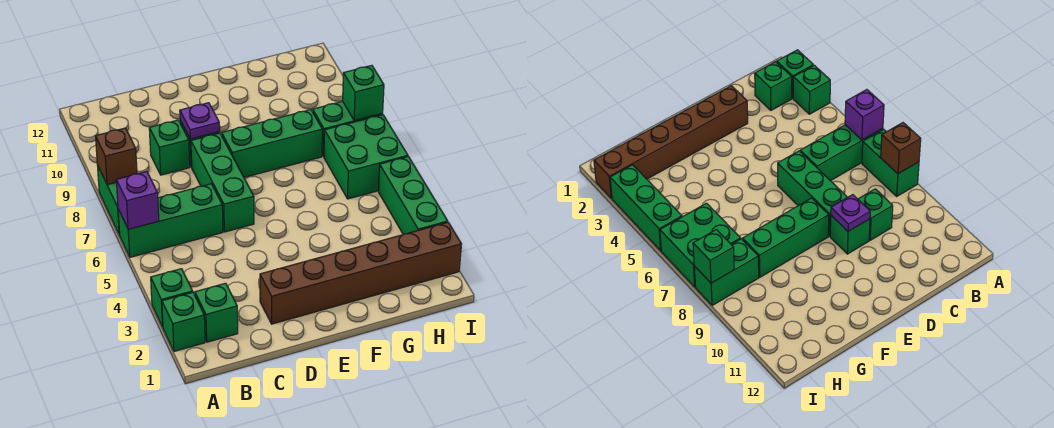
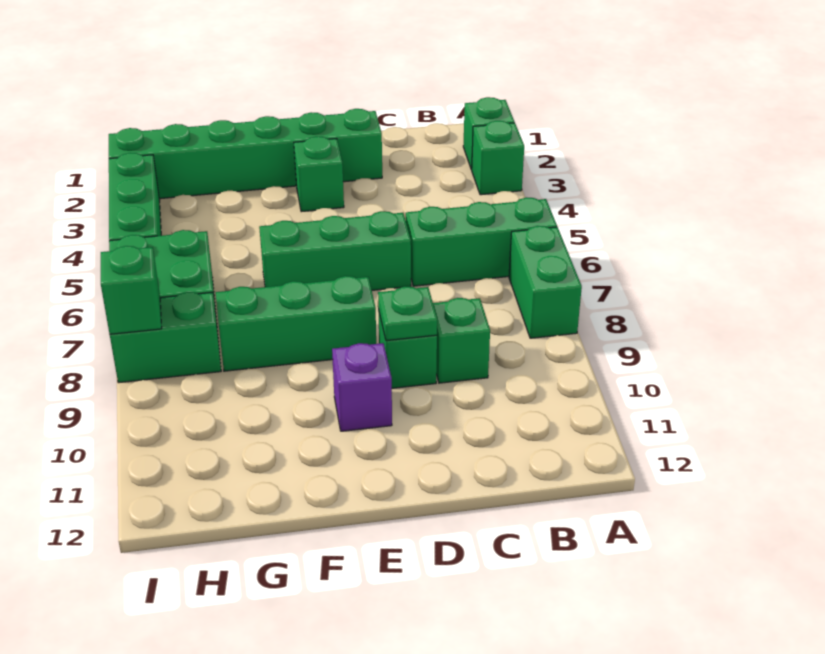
purple 1x1 brick [116,172,159,229] -> purple 1x1 brick moved to [332,343,392,431]
brown 1x1 brick [95,128,137,185] -> none
green 1x1 brick [195,283,238,342] -> green 1x1 brick moved to [294,136,344,212]
brown 1x6 brick [260,222,462,324] -> green 1x6 brick [109,109,382,199]
green 1x3 brick [191,133,254,232] -> green 1x3 brick turned to [259,211,411,290]
purple 1x1 plate [180,103,220,139] -> green 1x1 plate [378,287,437,341]

